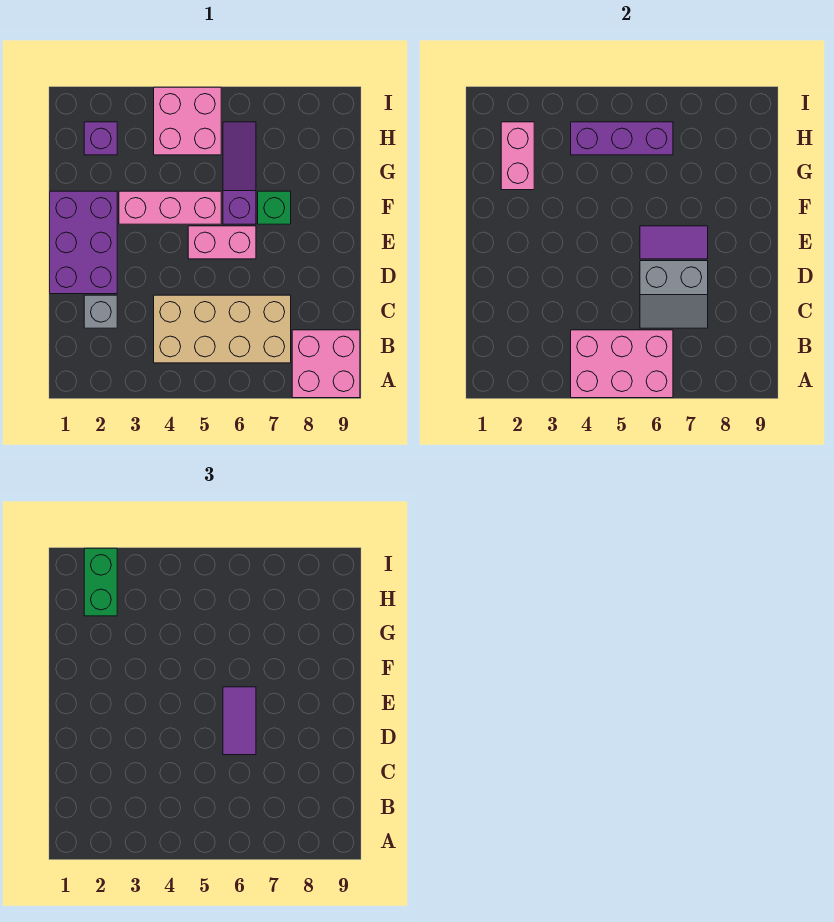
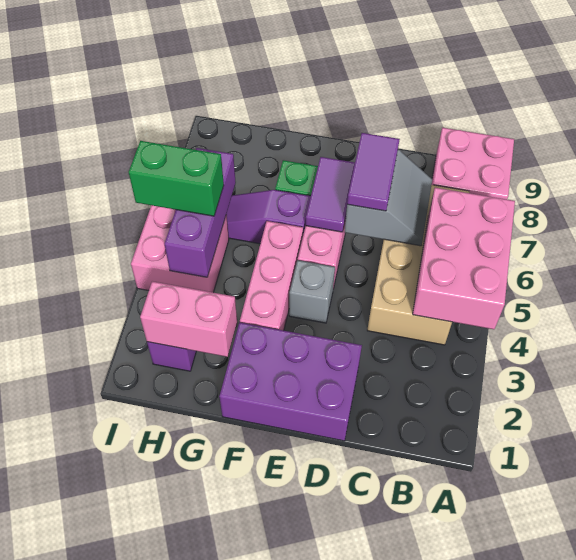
grey 1x1 brick [84,295,117,328] -> grey 1x1 brick moved to [289,260,335,323]
purple 1x2 tile [223,687,256,755] -> purple 1x2 tile turned to [347,133,400,211]
green 1x2 brick [84,548,117,616] -> green 1x2 brick moved to [129,141,224,216]

